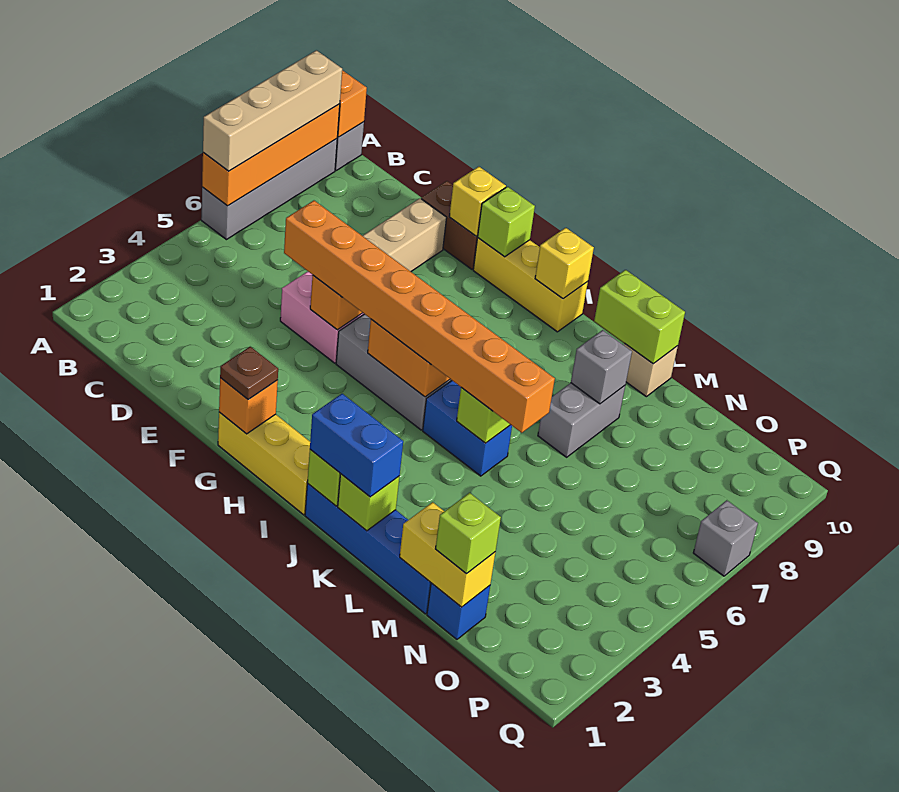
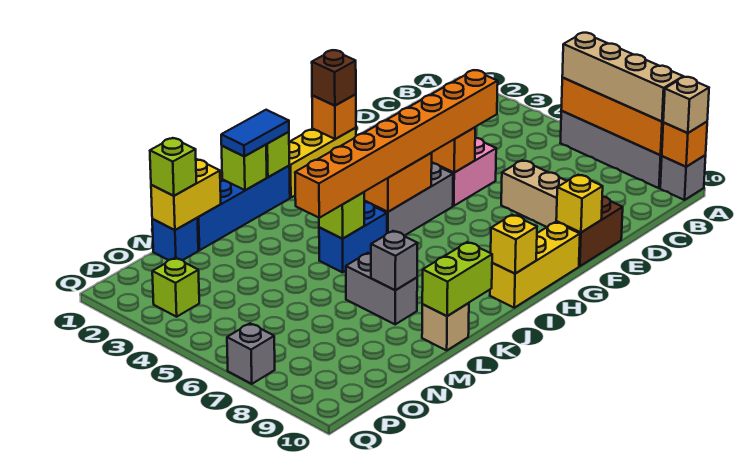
none -> tan 1x1 brick [663,77,709,133]
brown 1x1 plate [220,347,278,400] -> brown 1x1 brick [312,50,356,106]
lime 1x1 brick [478,187,535,257] -> lime 1x1 brick moved to [152,258,199,317]
blue 1x2 brick [310,394,403,497] -> blue 1x2 tile [221,110,289,156]

